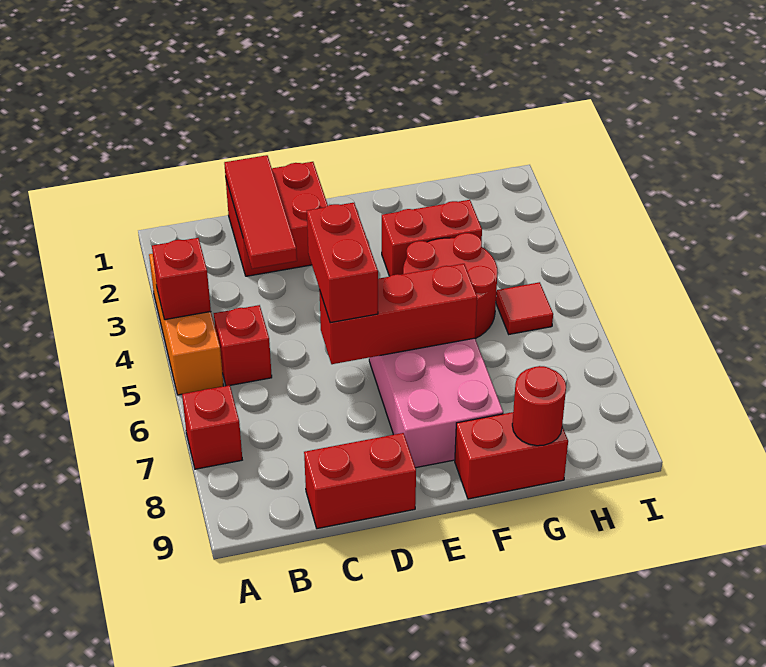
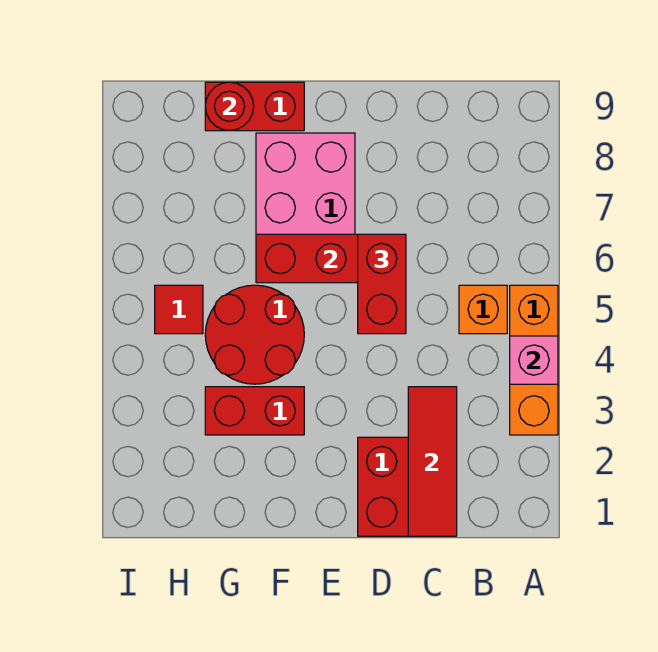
red 1x1 brick [152,238,211,320] -> pink 1x1 brick [510,336,558,384]
red 1x1 brick [182,385,242,469] -> none
red 1x1 brick [214,305,272,386] -> orange 1x1 brick [459,285,507,334]
red 1x2 brick [304,433,416,529] -> none

